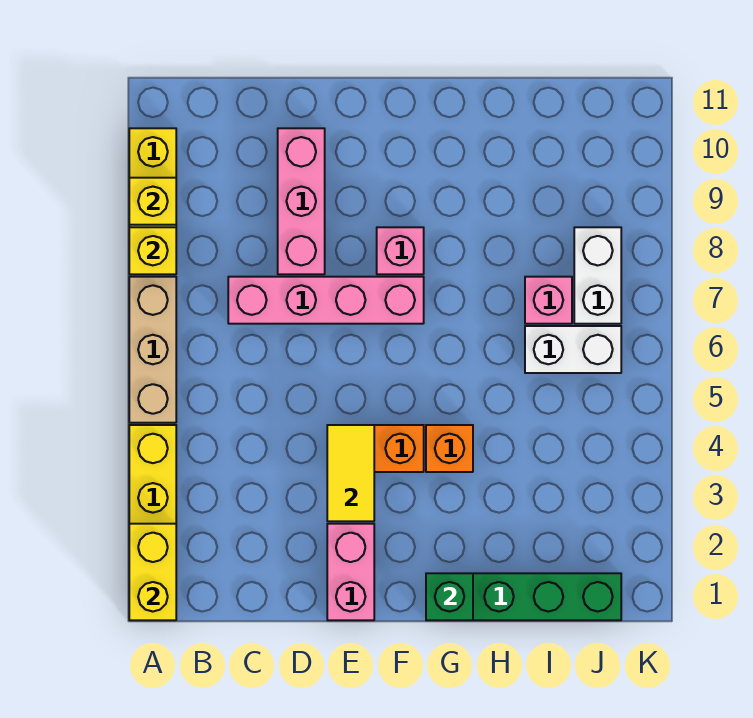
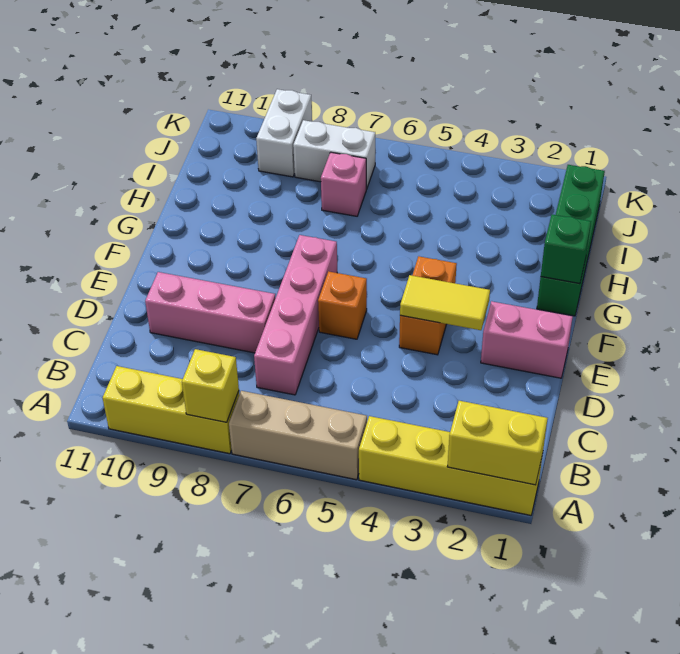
yellow 1x1 brick [129,178,176,225] -> none
pink 1x1 brick [377,227,424,274] -> none
orange 1x1 brick [426,425,473,472] -> orange 1x1 brick moved to [318,271,367,339]
white 1x2 brick [525,326,621,373] -> white 1x2 brick moved to [256,89,312,177]

